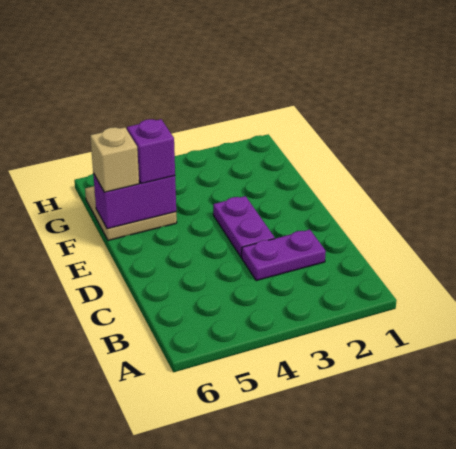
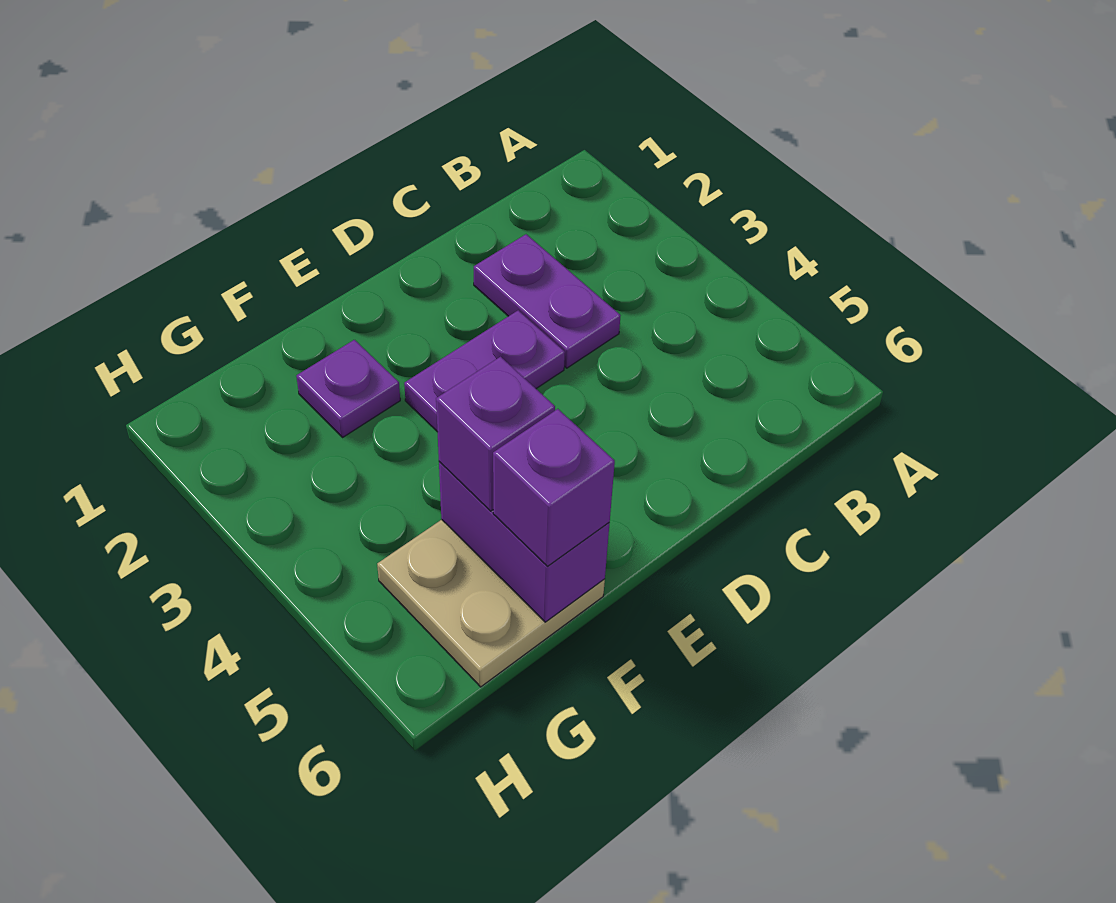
none -> purple 1x1 plate [296,340,400,437]
tan 1x1 brick [90,127,139,192] -> purple 1x1 brick [493,409,615,566]

